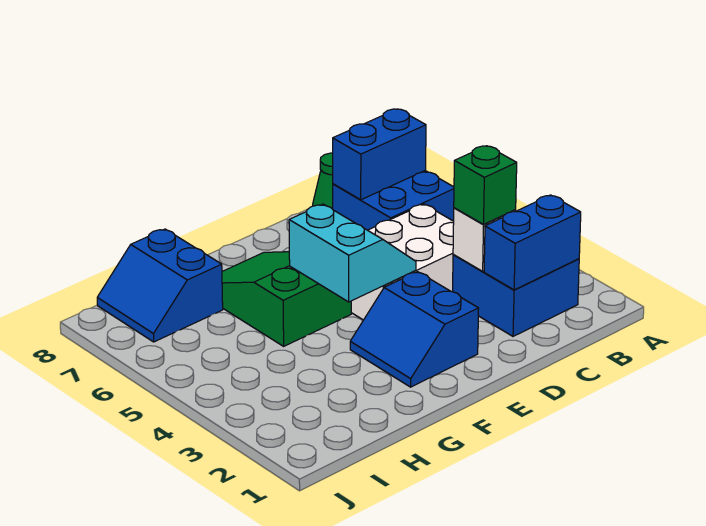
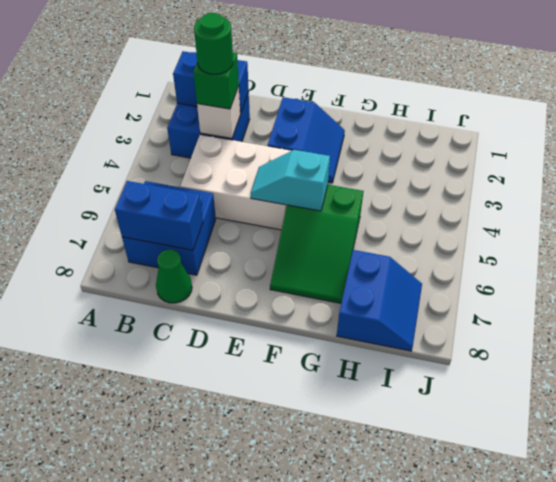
none -> green 1x1 round brick [194,13,233,74]
cyan 2x2 slope [289,204,416,302] -> cyan 1x2 slope [251,150,330,211]

